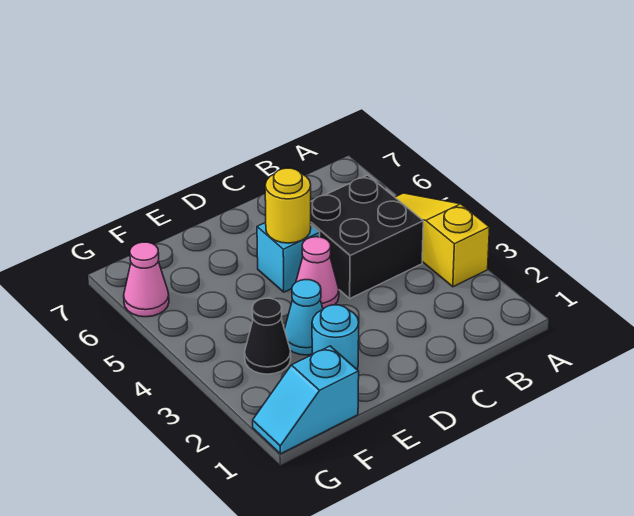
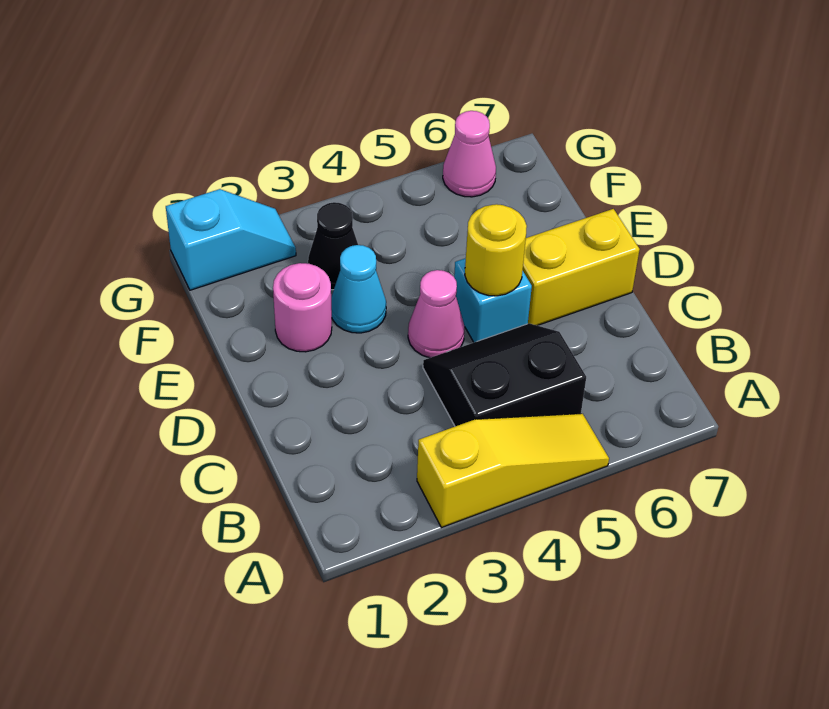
black 2x2 brick [311,175,423,298] -> black 2x2 slope [423,323,586,426]
none -> yellow 1x2 brick [523,209,640,326]
cyan 1x1 round brick [312,305,359,369] -> pink 1x1 round brick [273,263,332,352]
cyan 1x2 slope [253,346,359,454] -> cyan 1x2 slope turned to [166,189,296,290]

